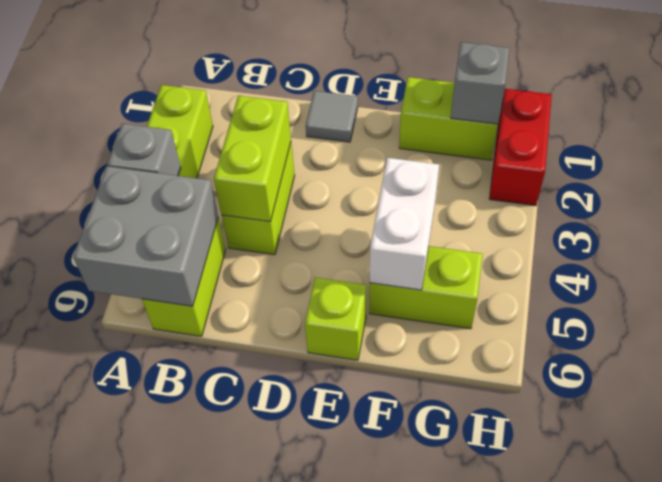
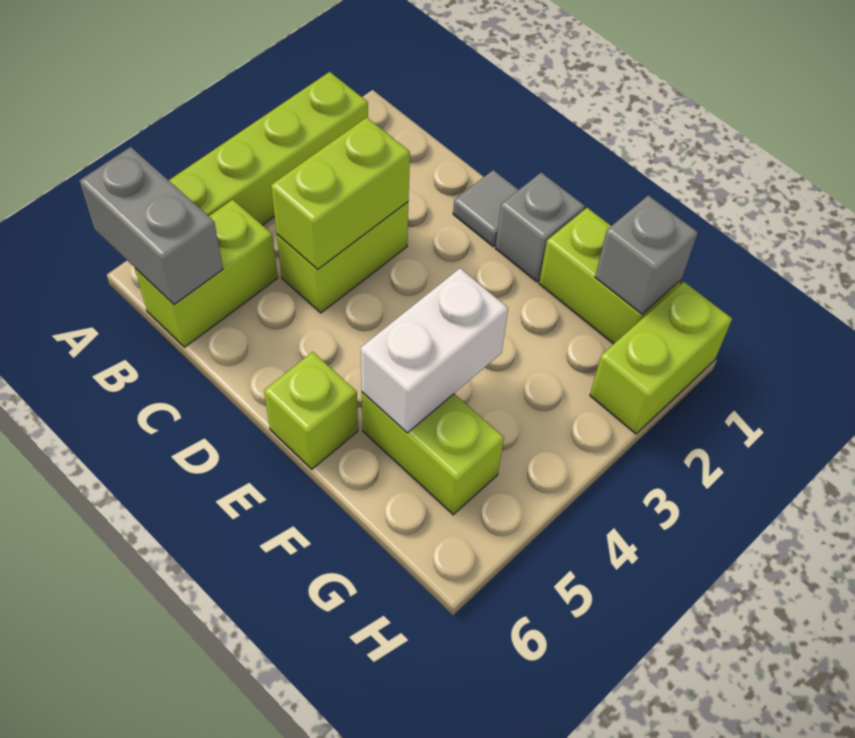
grey 1x1 brick [107,124,181,176] -> grey 1x1 brick moved to [495,173,585,282]
grey 2x2 brick [73,166,218,306] -> grey 1x2 brick [80,147,223,305]
red 1x2 brick [489,89,552,206] -> lime 1x2 brick [590,282,732,434]

